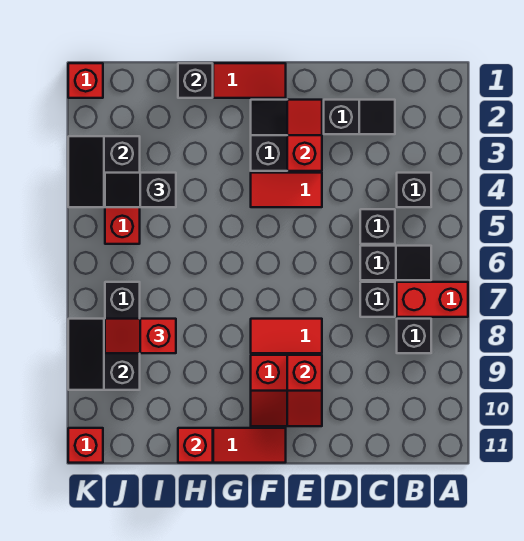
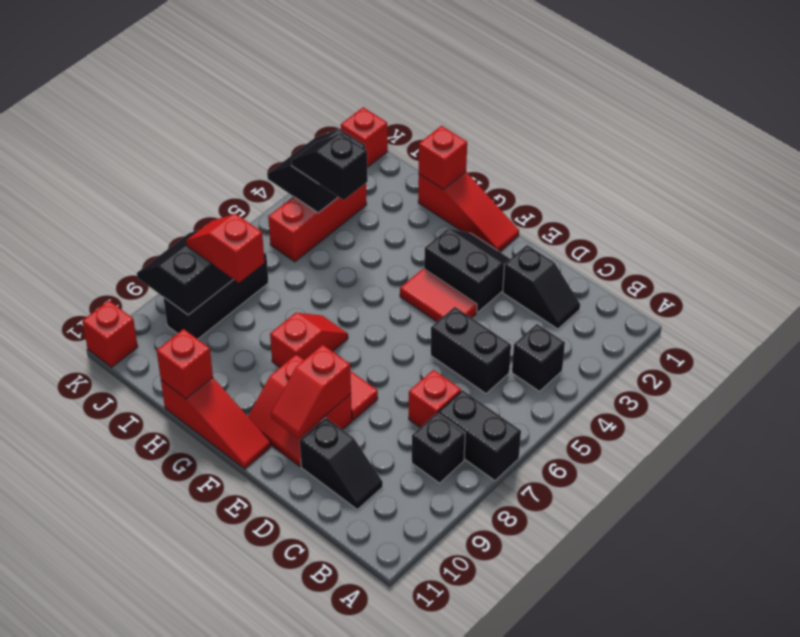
red 1x2 brick [397,282,468,317] -> black 1x2 brick [438,390,521,481]
black 1x2 slope [360,246,431,280] -> black 1x2 slope moved to [300,418,383,509]
black 1x1 brick [360,209,395,244] -> black 1x2 brick [431,307,511,394]
black 1x1 brick [360,282,395,317] -> red 1x1 brick [409,370,461,427]
red 1x2 slope [287,100,322,171] -> red 1x2 slope moved to [270,313,348,367]
black 1x1 brick [178,63,213,98] -> red 1x1 brick [419,126,467,190]

